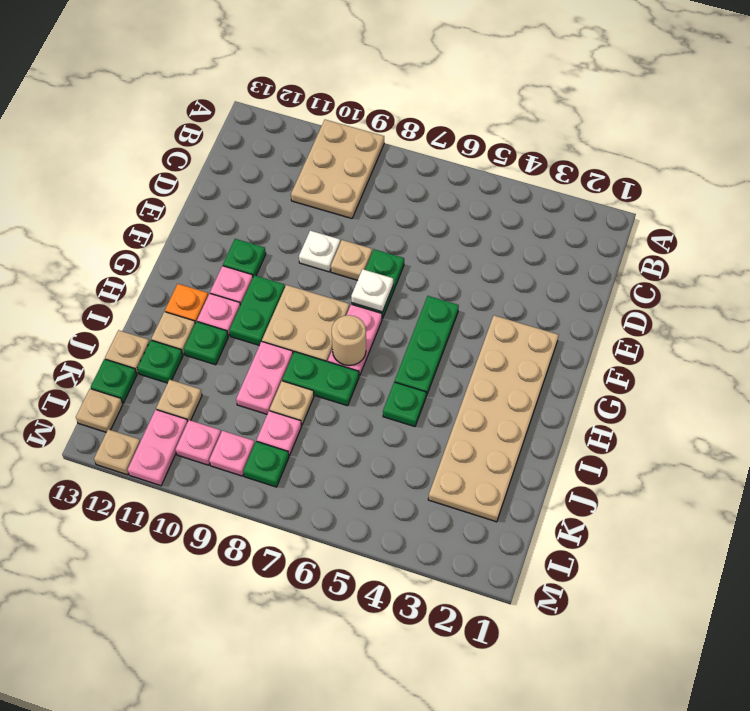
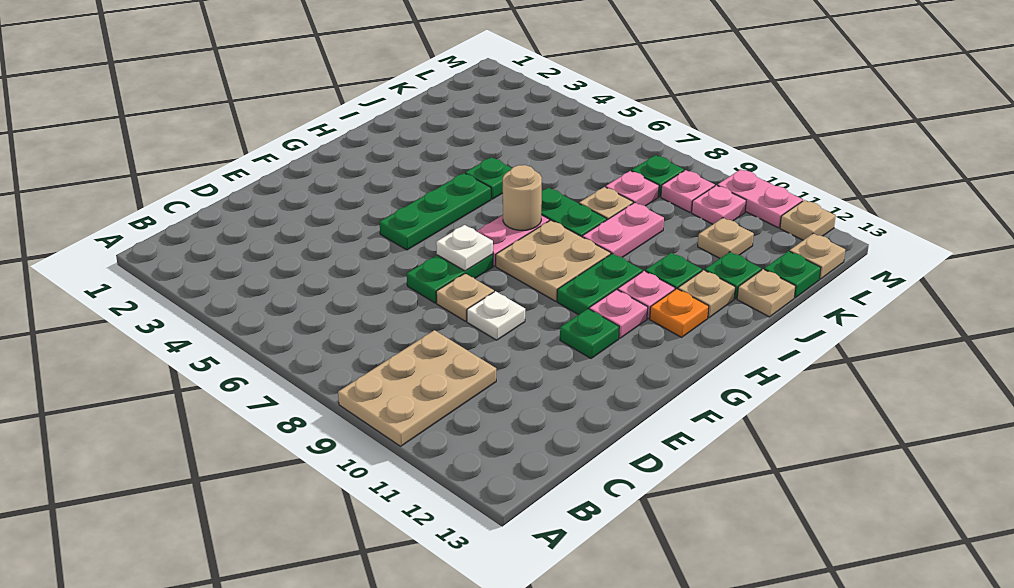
tan 2x6 plate [428,316,559,522] -> none
pink 1x2 plate [128,410,188,486] -> pink 1x2 plate turned to [717,169,803,228]

